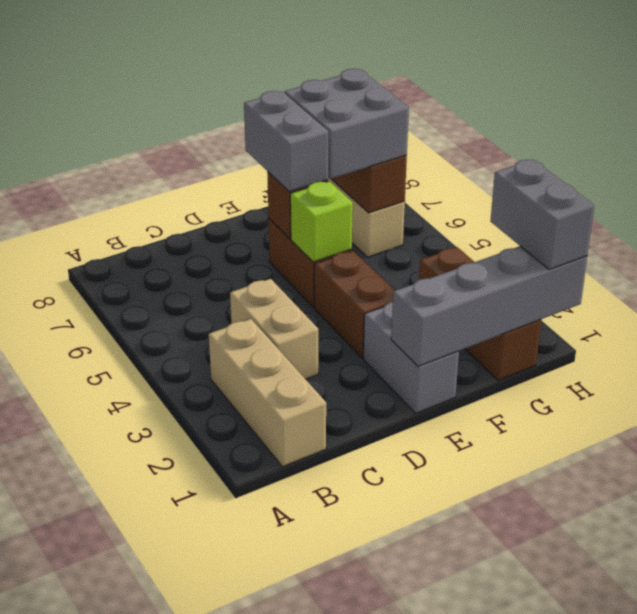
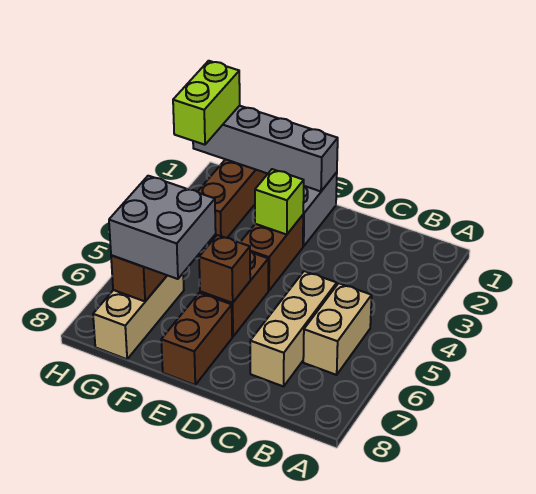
tan 1x3 brick [209,319,326,467] -> tan 1x3 brick moved to [250,271,337,386]
tan 1x2 brick [230,279,318,379] -> tan 1x2 brick moved to [303,283,372,375]
lime 1x1 brick [290,181,353,262] -> lime 1x1 brick moved to [255,169,304,235]
grey 1x2 brick [244,91,328,192] -> none
none -> brown 1x2 brick [161,293,232,385]
grey 1x2 brick [490,160,594,270] -> lime 1x2 brick [173,61,240,145]

